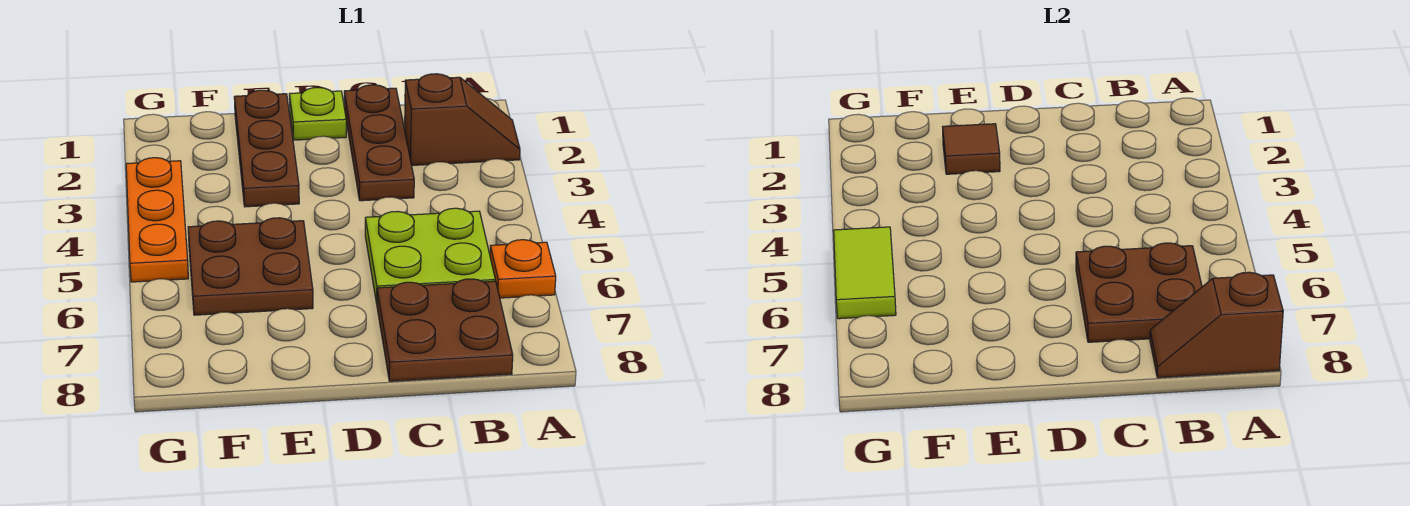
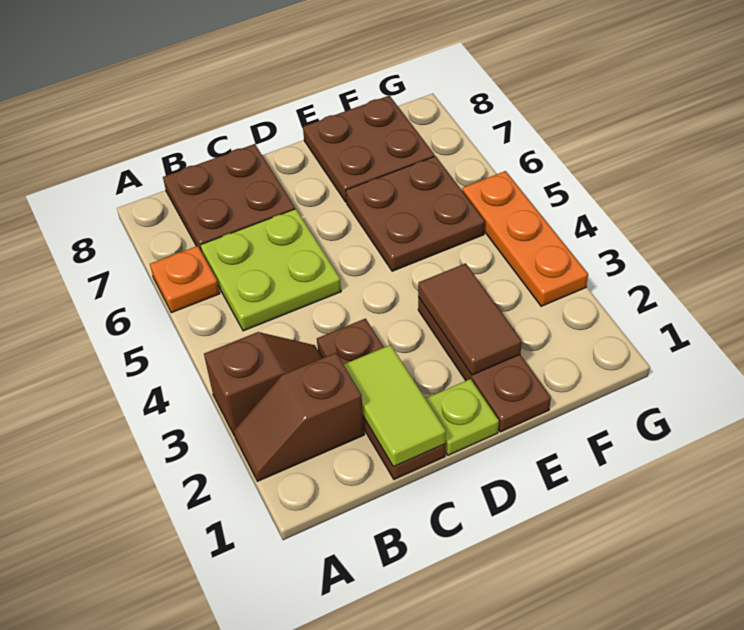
brown 1x2 slope [1150,272,1283,378] -> brown 1x2 slope moved to [204,332,322,436]
brown 2x2 plate [1076,243,1202,342] -> brown 2x2 plate moved to [303,96,434,202]
brown 1x1 tile [943,124,1000,174] -> brown 1x2 tile [418,263,522,375]
lime 1x2 tile [834,227,896,319] -> lime 1x2 tile moved to [344,345,446,467]

